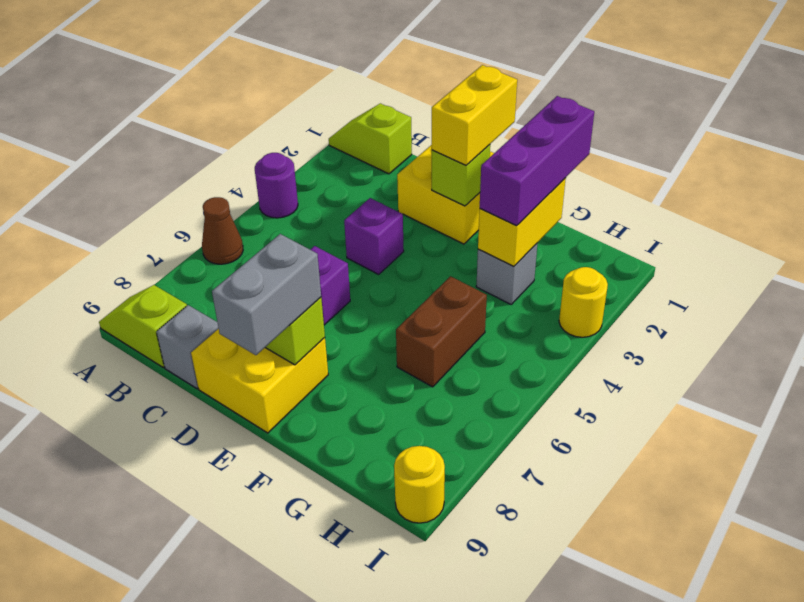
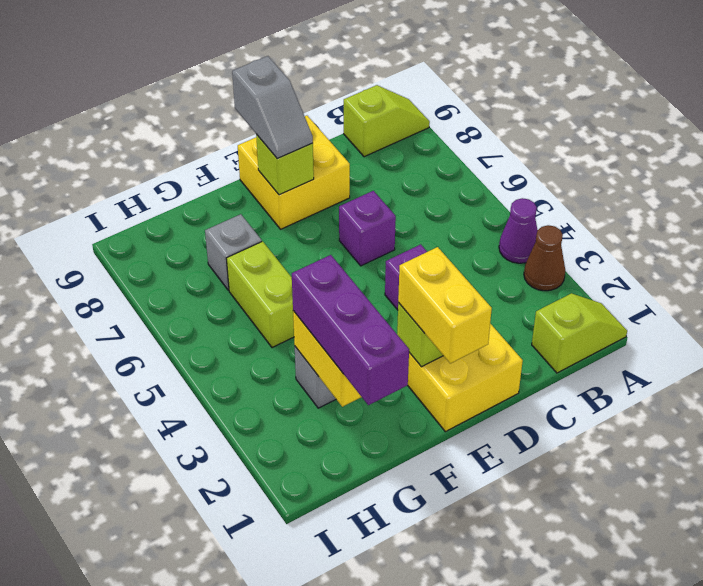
purple 1x1 round brick [255,153,298,218] -> purple 1x1 cone [499,198,537,263]
brown 1x1 cone [202,197,243,264] -> brown 1x1 cone moved to [524,225,565,291]
grey 1x1 brick [157,305,219,389] -> grey 1x1 brick moved to [205,214,262,290]
grey 1x2 brick [212,234,321,355] -> grey 1x2 slope [232,56,313,158]
brown 1x2 brick [396,276,487,387] -> lime 1x2 brick [226,241,294,348]
yellow 1x1 round brick [559,267,608,337] -> none
yellow 1x1 round brick [394,446,445,523] -> none

